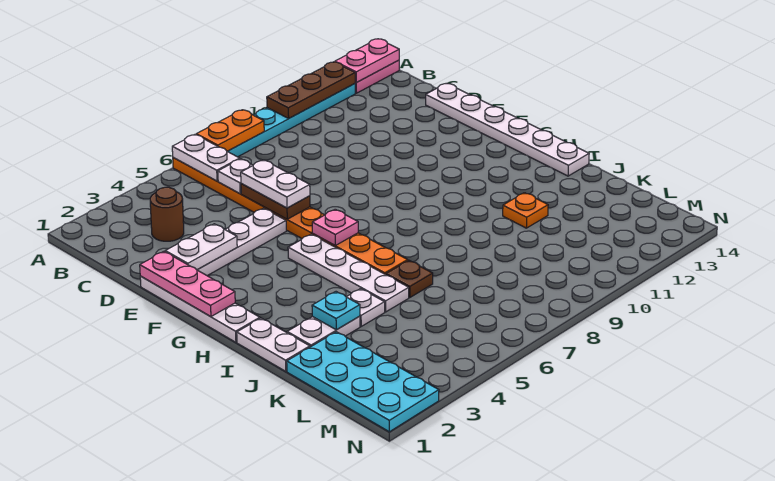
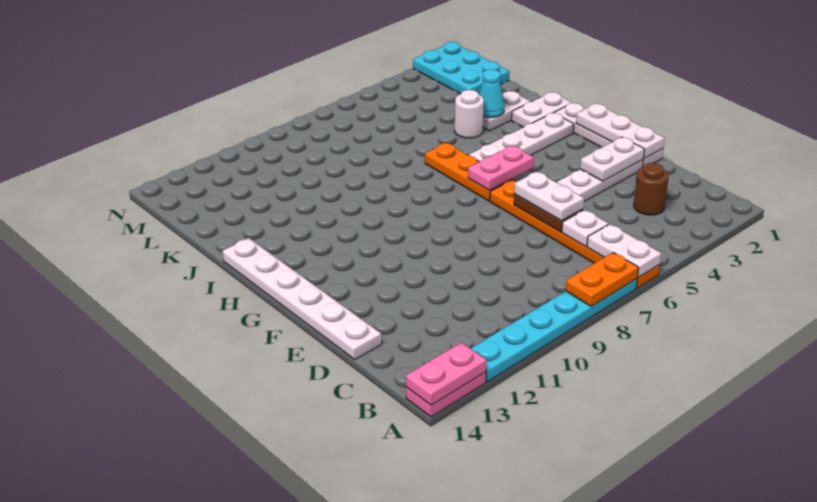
brown 1x3 plate [267,62,355,118] -> none
pink 1x3 plate [140,252,235,317] -> white 1x3 plate [576,104,665,158]
white 1x4 plate [288,234,409,312] -> white 1x4 plate turned to [469,113,574,162]
pink 1x1 plate [312,209,358,246] -> pink 1x2 plate [468,146,534,190]
white 1x2 plate [237,318,310,371] -> white 1x2 plate turned to [512,92,572,127]
cyan 1x1 plate [312,292,360,330] -> cyan 1x1 cone [479,70,504,117]
white 1x1 plate [347,289,385,326] -> white 1x1 round brick [455,90,484,138]
brown 1x1 plate [386,260,433,298] -> none
orange 1x1 plate [503,193,548,228] -> none
cyan 2x4 plate [287,332,439,432] -> cyan 2x3 plate [413,42,510,95]

